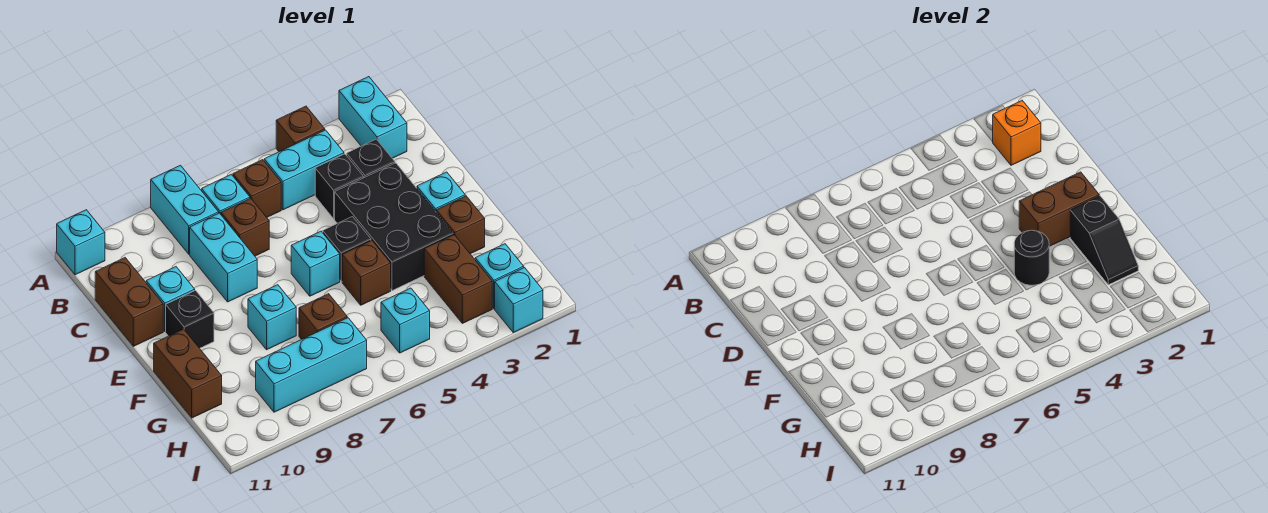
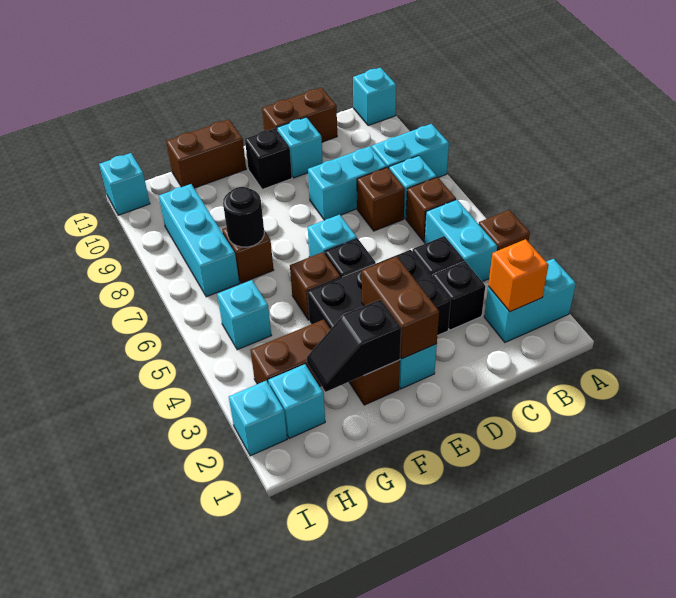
black 1x1 round brick [1014,230,1049,285] -> black 1x1 round brick moved to [223,187,264,247]
cyan 1x1 brick [248,285,296,350] -> cyan 1x1 brick moved to [99,153,150,215]

